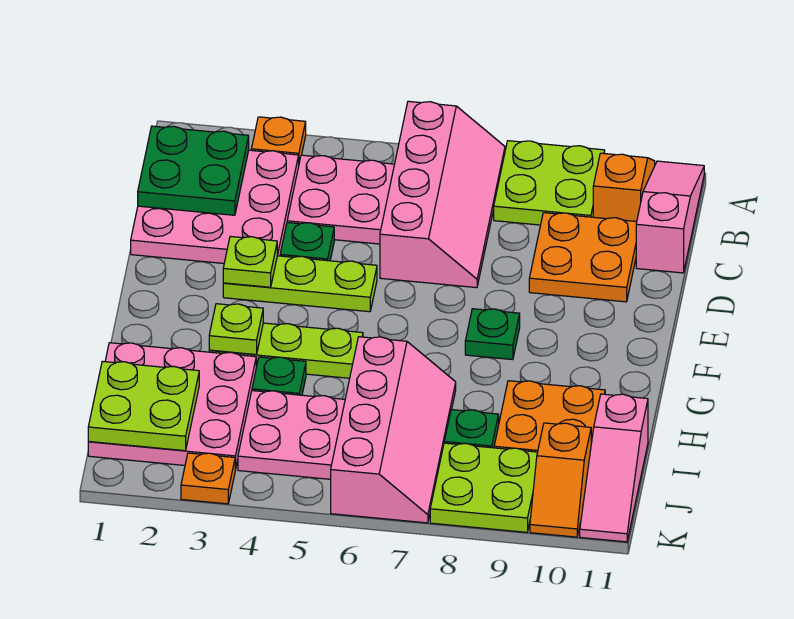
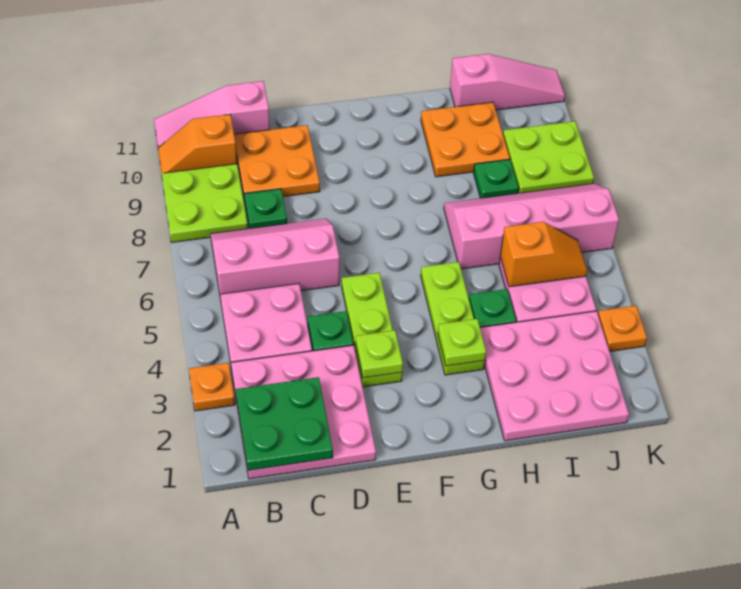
pink 2x4 slope [380,101,505,288] -> pink 2x3 slope [211,219,340,294]
green 1x1 plate [465,309,520,360] -> green 1x1 plate moved to [244,189,287,228]
lime 2x2 plate [88,361,199,451] -> none
orange 1x2 slope [530,423,591,537] -> orange 1x2 slope moved to [500,222,587,287]

